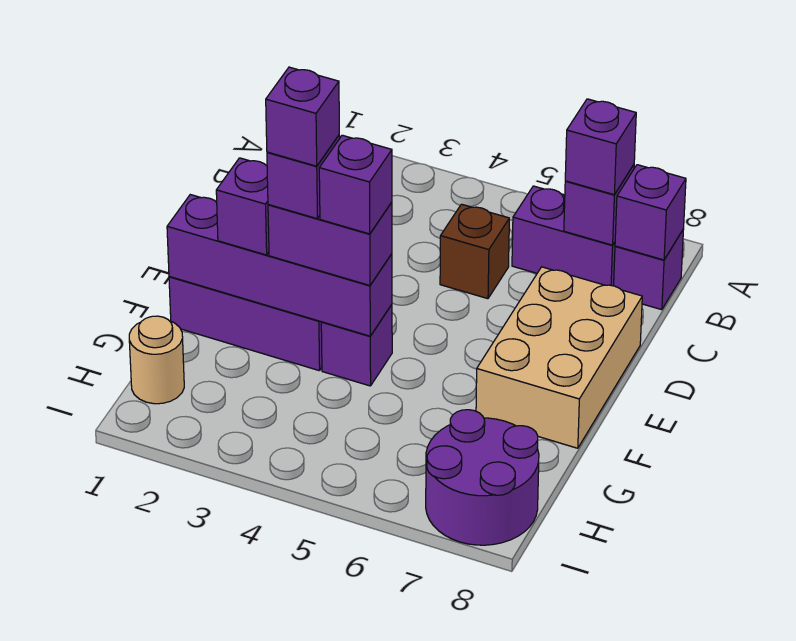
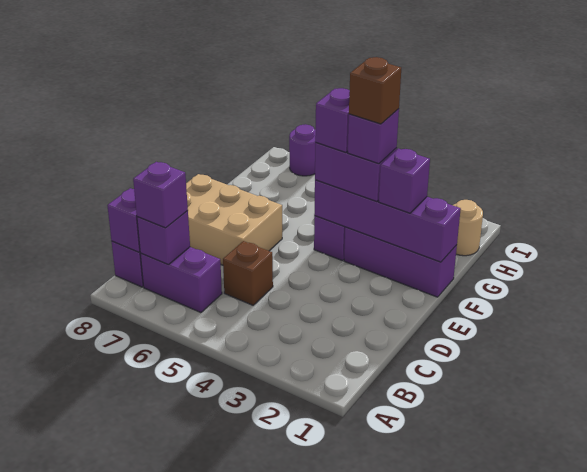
tan 2x3 brick [476,267,642,448] -> tan 2x3 brick turned to [186,174,282,265]
purple 1x1 brick [266,67,339,166] -> brown 1x1 brick [349,57,401,124]
purple 2x2 round brick [426,410,539,545] -> purple 1x1 round brick [289,124,316,176]

